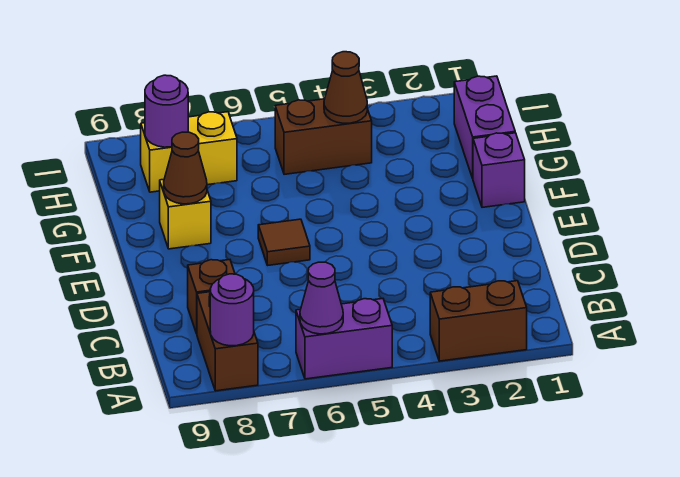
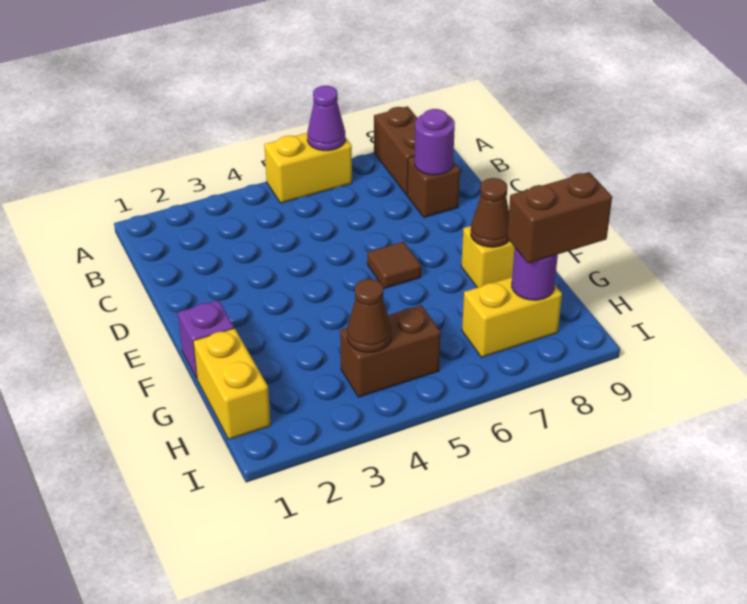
brown 1x2 brick [430,281,527,361] -> brown 1x2 brick moved to [507,172,612,263]
purple 1x2 brick [296,299,392,379] -> yellow 1x2 brick [264,133,352,203]
purple 1x1 round brick [210,274,254,346] -> purple 1x1 round brick moved to [415,109,455,175]
purple 1x2 brick [454,76,515,178] -> yellow 1x2 brick [193,328,271,439]

